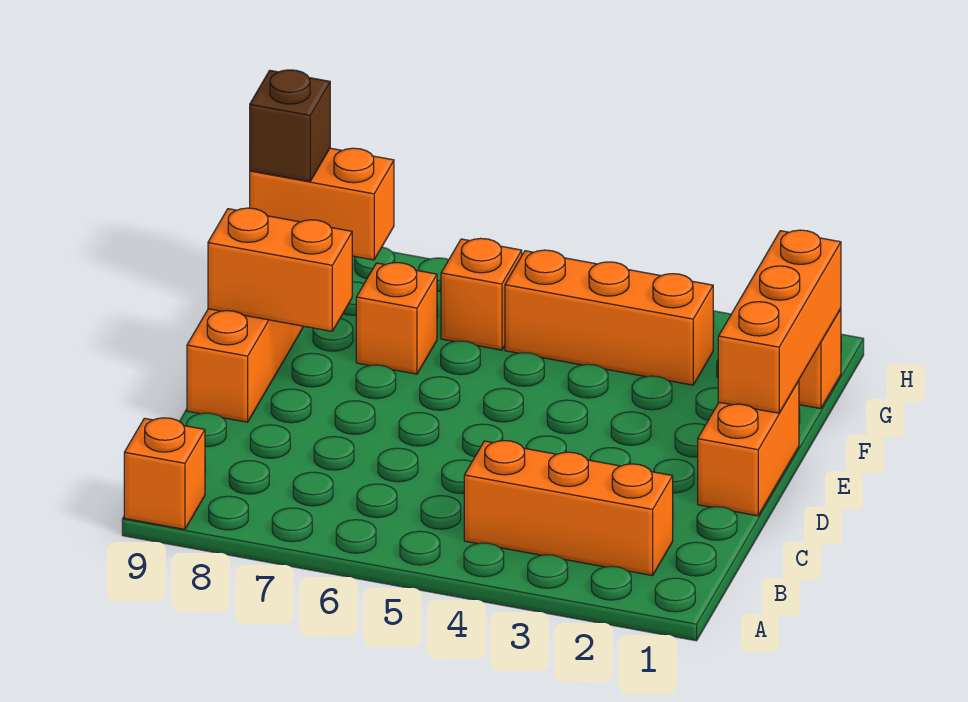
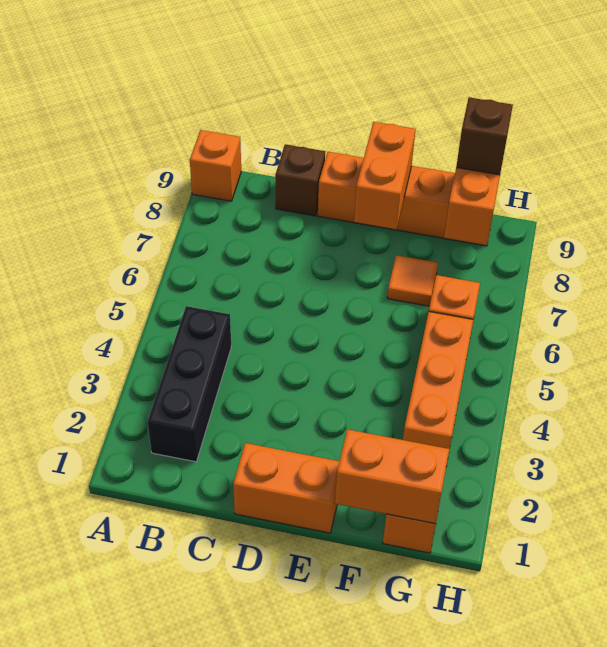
orange 1x3 brick [464,441,673,576] -> black 1x3 brick [147,306,231,462]
none -> brown 1x1 brick [275,144,325,216]
orange 1x3 brick [718,230,841,413] -> orange 1x2 brick [335,429,449,524]
orange 1x1 brick [356,263,437,374] -> orange 1x1 tile [387,255,438,306]

